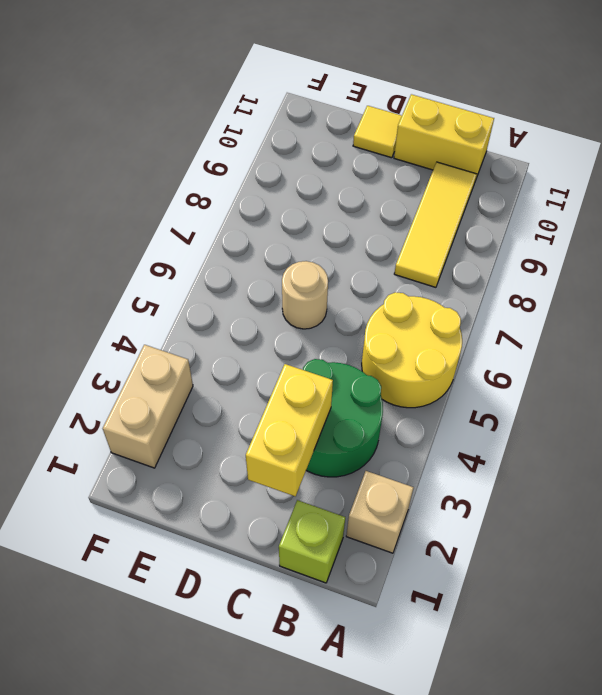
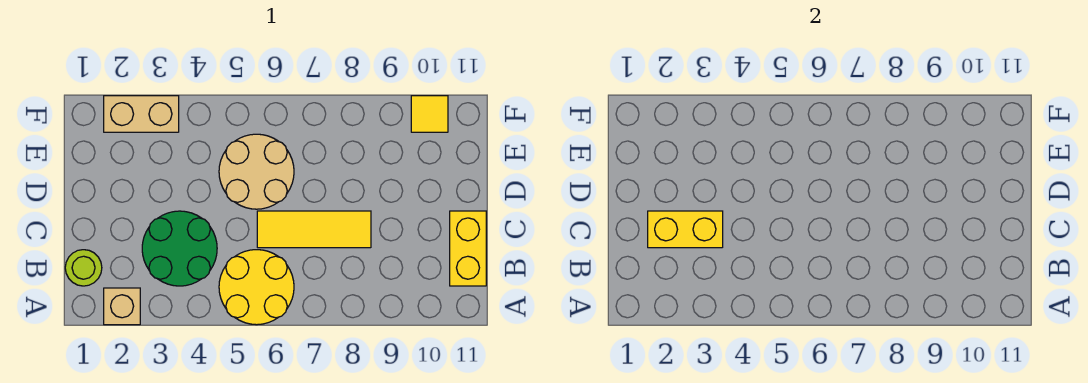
lime 1x1 brick [279,500,345,583] -> lime 1x1 round brick [65,250,102,286]
yellow 1x3 tile [394,162,477,287] -> yellow 1x3 tile moved to [257,211,371,248]
tan 1x1 round brick [282,261,328,329] -> tan 2x2 round brick [219,134,294,209]
yellow 1x1 tile [353,106,402,158] -> yellow 1x1 tile moved to [411,96,448,132]

